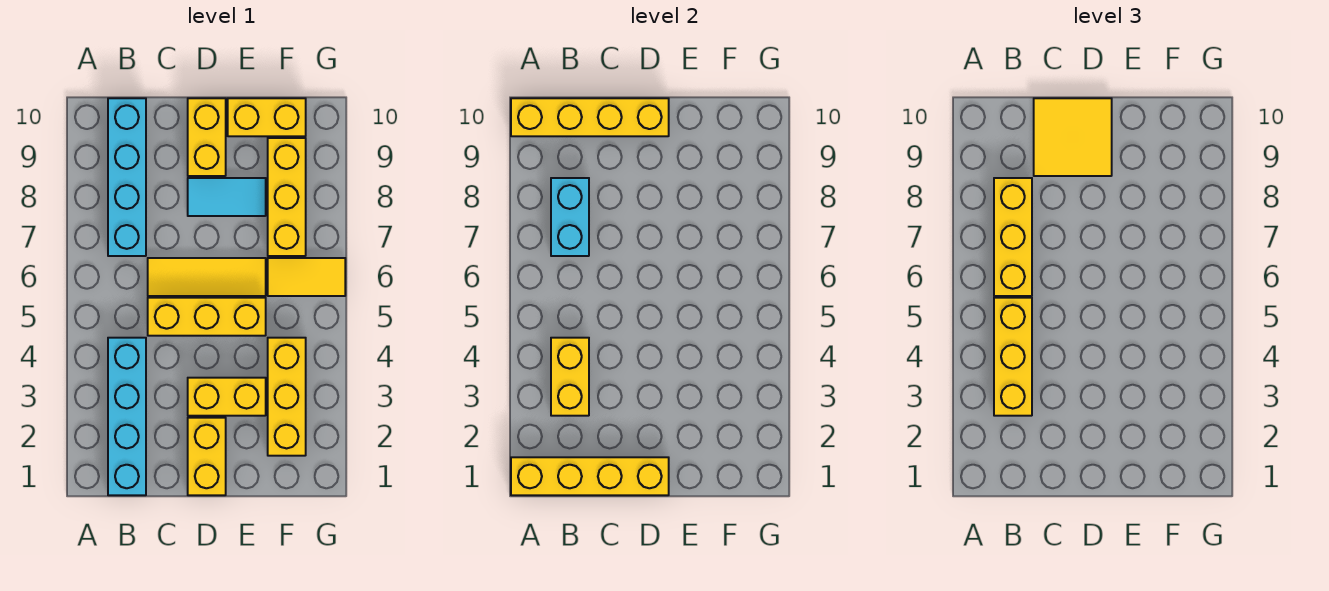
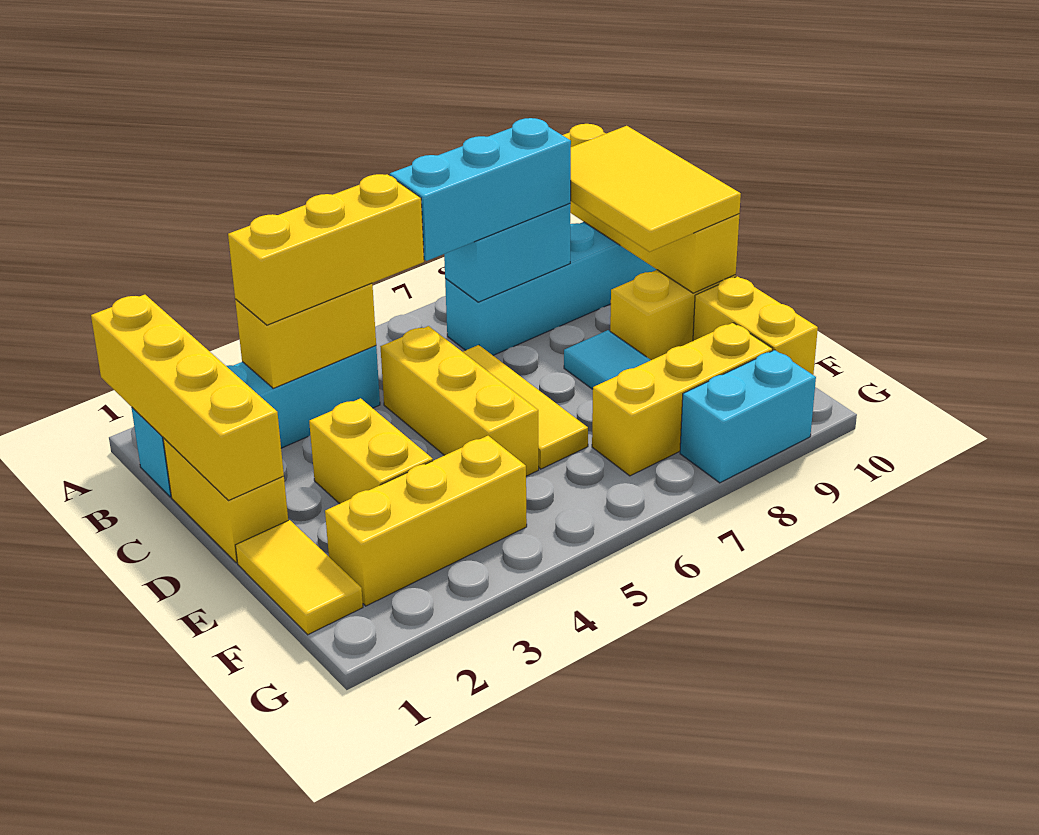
yellow 1x3 brick [994,178,1032,296] -> cyan 1x3 brick [390,118,571,261]
yellow 2x2 tile [1034,98,1112,176] -> yellow 2x3 tile [571,126,741,252]
yellow 1x2 brick [188,418,226,495] -> yellow 1x2 brick turned to [163,438,288,563]
yellow 1x2 tile [268,258,345,296] -> yellow 1x2 tile moved to [235,520,363,635]
none -> cyan 1x2 brick [680,350,816,483]

